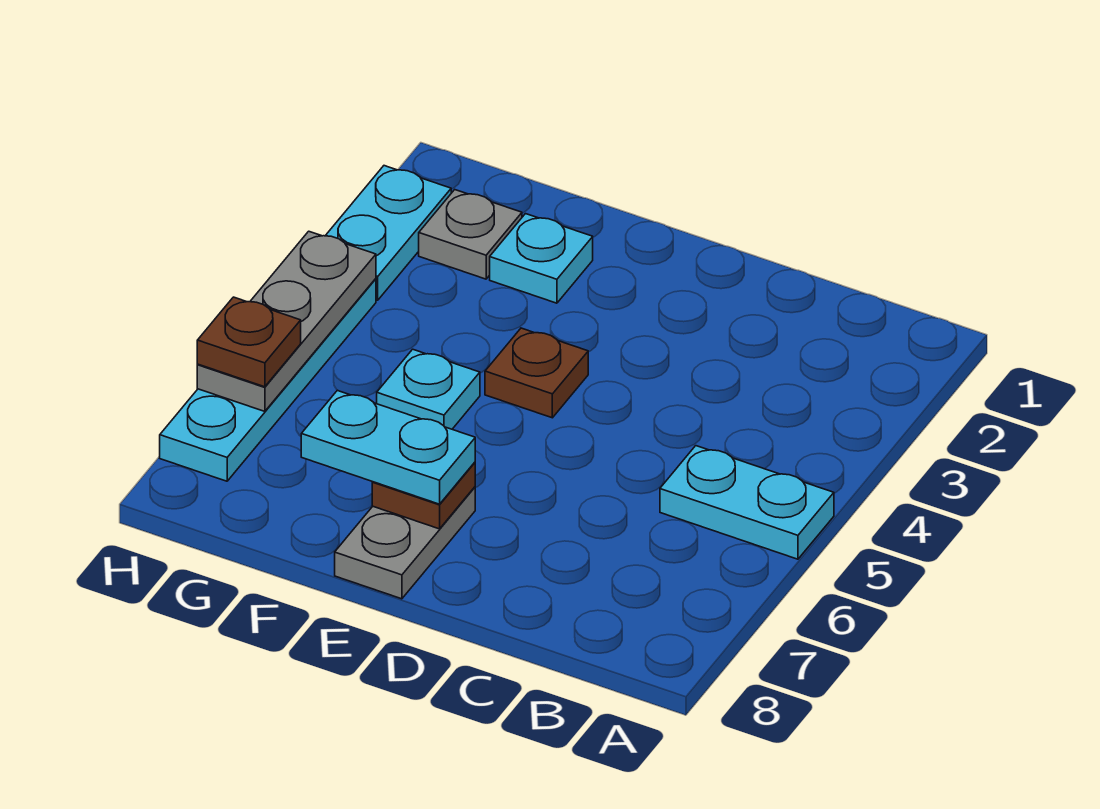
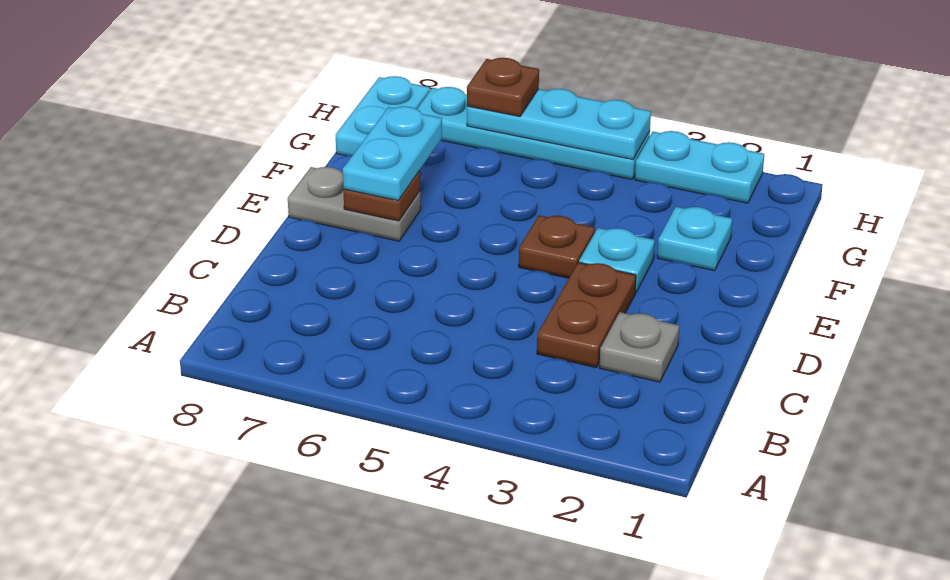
cyan 1x2 plate [660,446,834,559] -> cyan 1x2 plate moved to [336,76,430,156]
none -> brown 1x2 plate [537,262,636,367]
cyan 1x1 plate [377,349,480,429] -> cyan 1x1 plate moved to [579,228,655,293]
grey 1x1 plate [419,190,522,279] -> grey 1x1 plate moved to [600,312,679,382]
grey 1x3 plate [197,231,376,411] -> cyan 1x3 plate [467,89,651,160]

